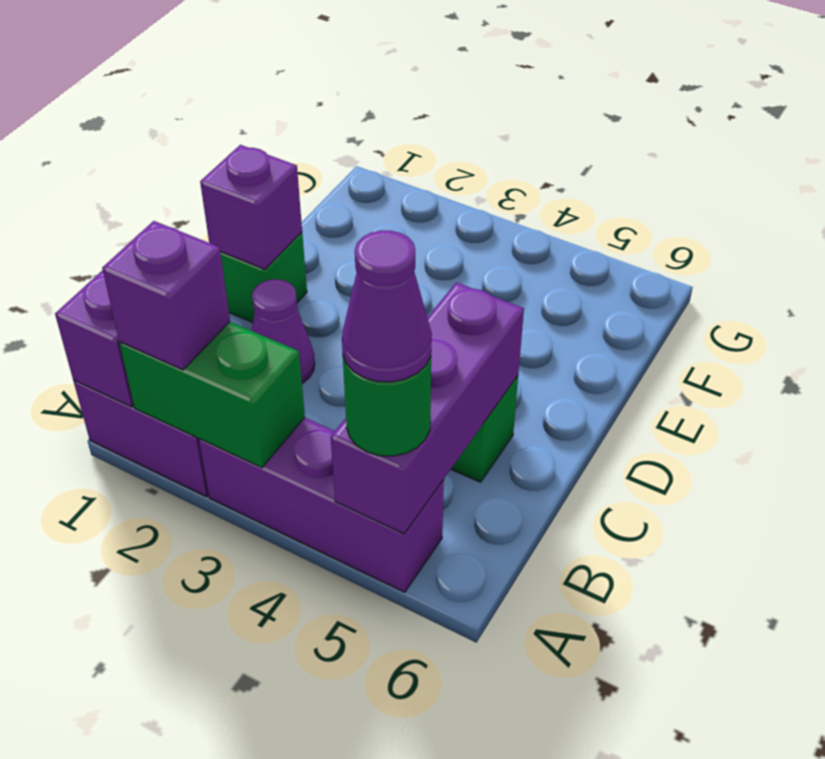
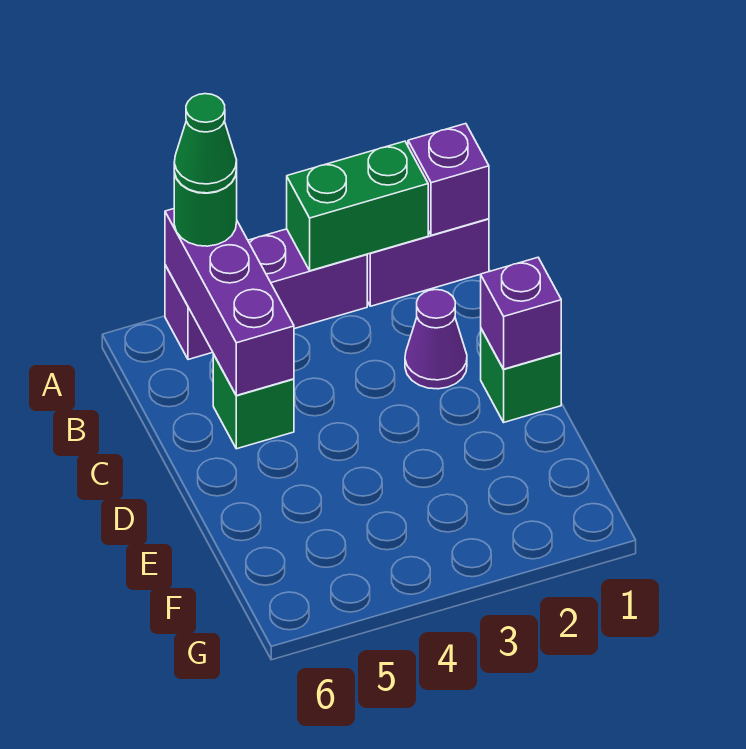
purple 1x1 brick [102,221,230,370] -> none
purple 1x1 cone [342,231,432,382] -> green 1x1 cone [174,94,237,193]

